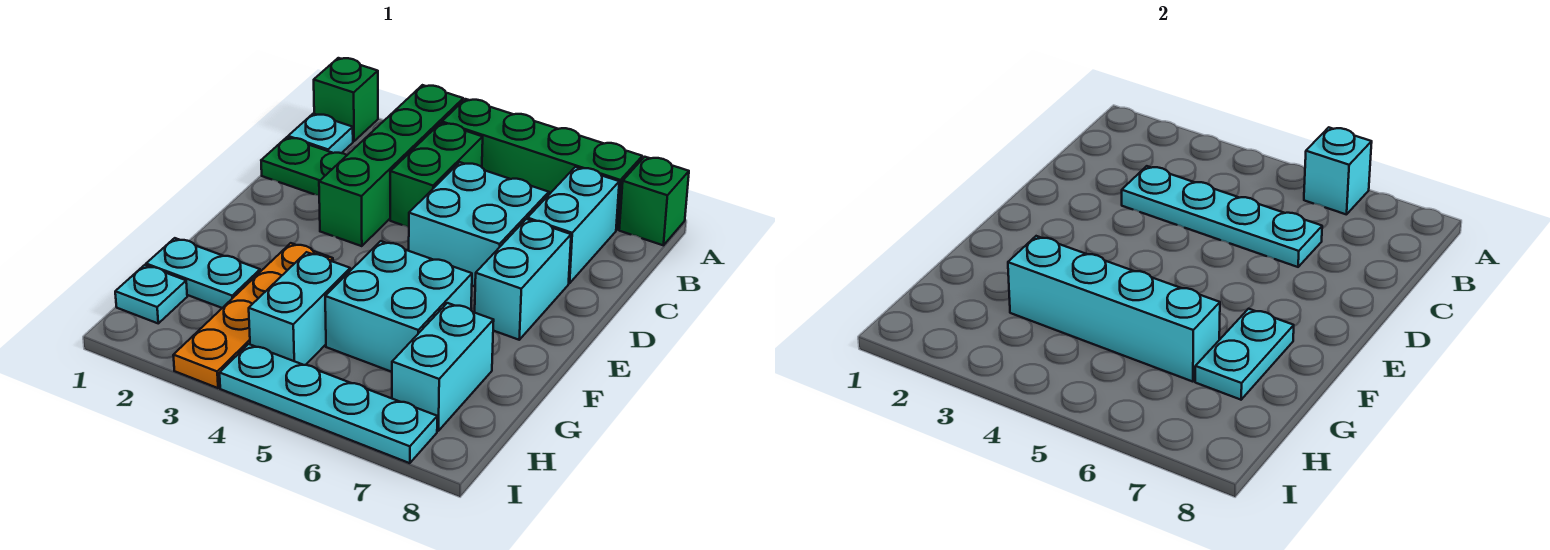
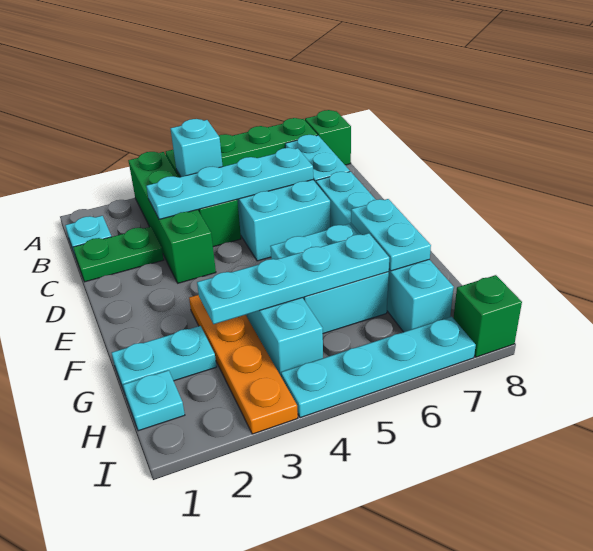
green 1x1 brick [314,58,378,141] -> green 1x1 brick moved to [453,275,522,357]
cyan 1x1 brick [1304,127,1372,215] -> cyan 1x1 brick moved to [170,119,223,177]
cyan 1x4 brick [1008,236,1220,382] -> cyan 1x4 plate [197,233,389,324]

